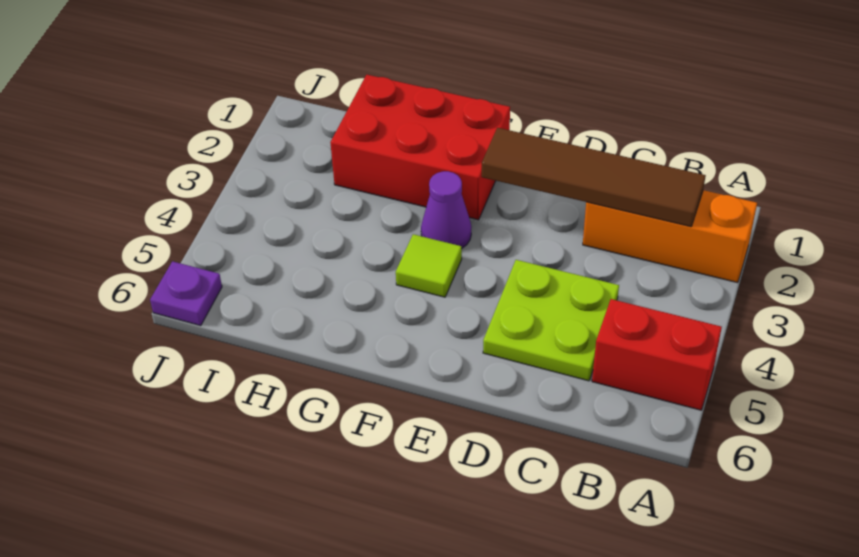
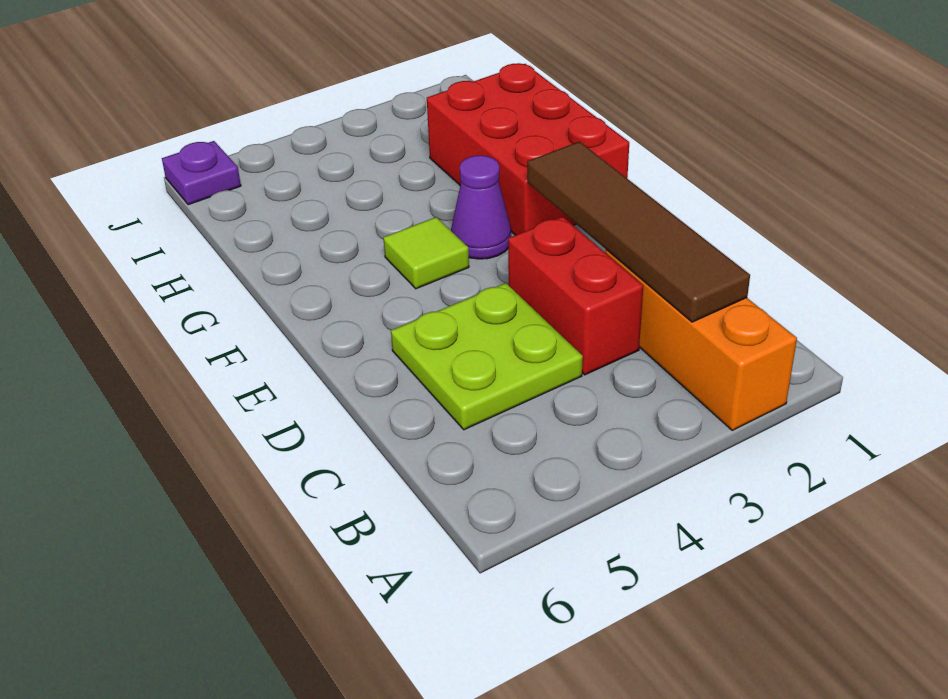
red 1x2 brick [592,299,722,410] -> red 1x2 brick moved to [508,217,643,375]

